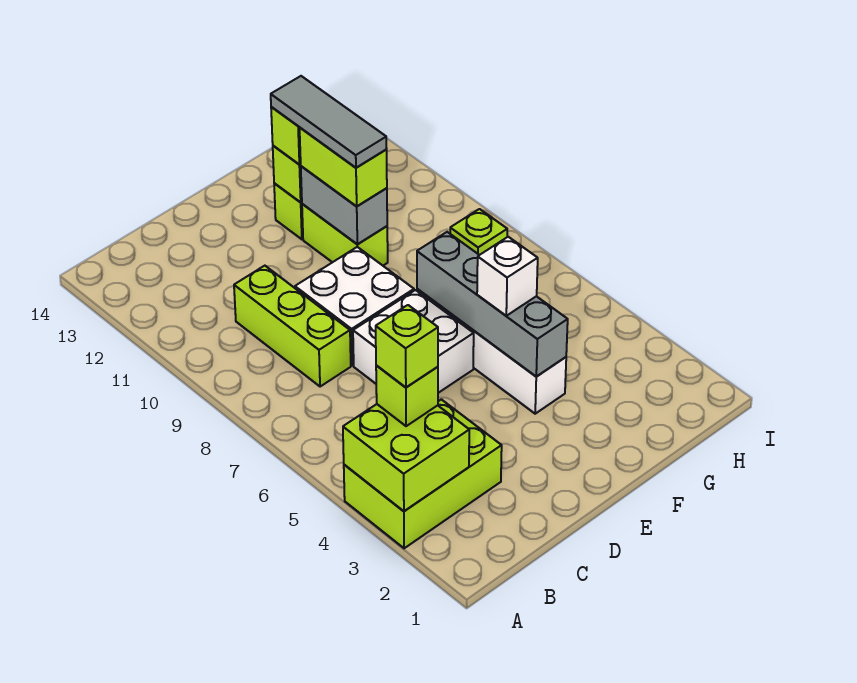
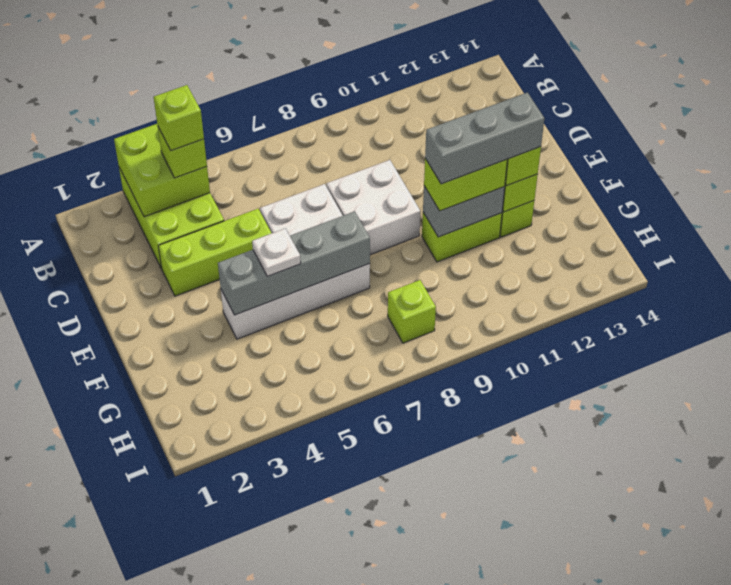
lime 1x3 brick [234,266,351,387] -> lime 1x3 brick moved to [158,209,272,296]
white 1x1 brick [477,237,538,316] -> white 1x1 plate [252,228,301,276]
grey 1x3 tile [271,76,387,168] -> grey 1x3 brick [425,93,545,184]

